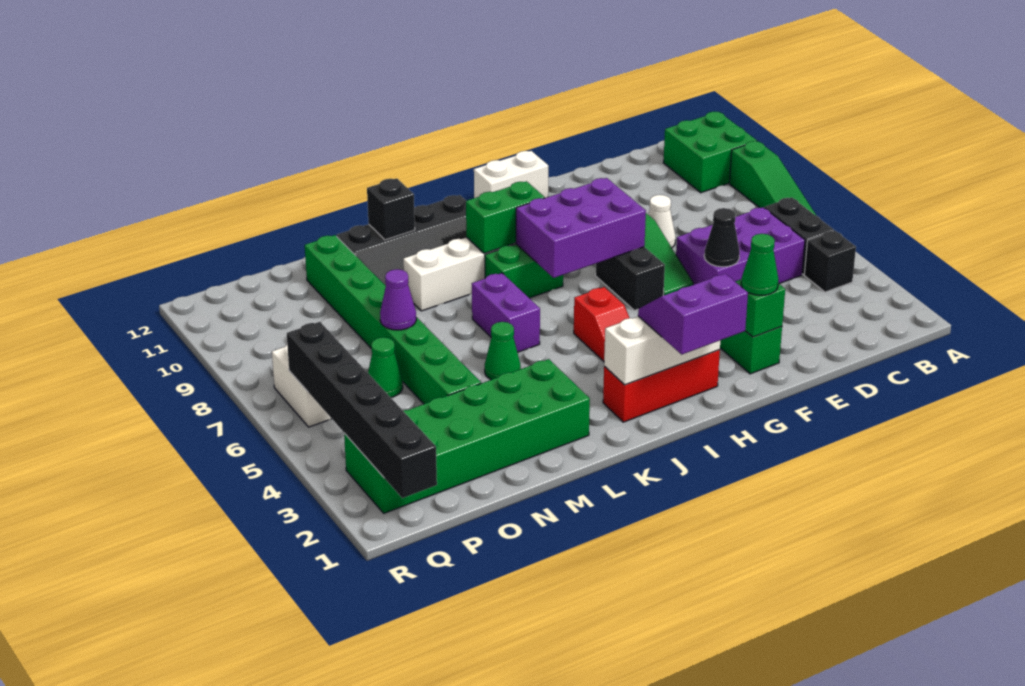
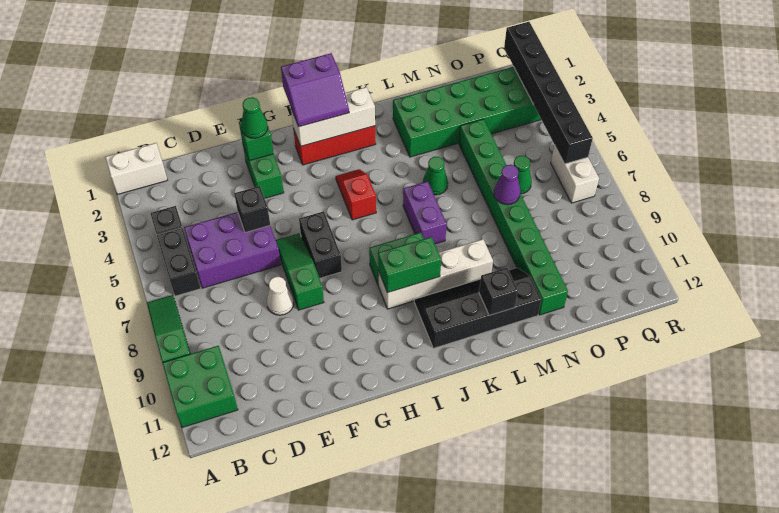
black 1x1 cone [704,208,740,267] -> black 1x1 brick [234,186,270,233]
purple 2x3 brick [516,178,646,278] -> none
white 1x2 brick [474,151,548,198] -> white 1x2 brick moved to [106,143,167,195]

